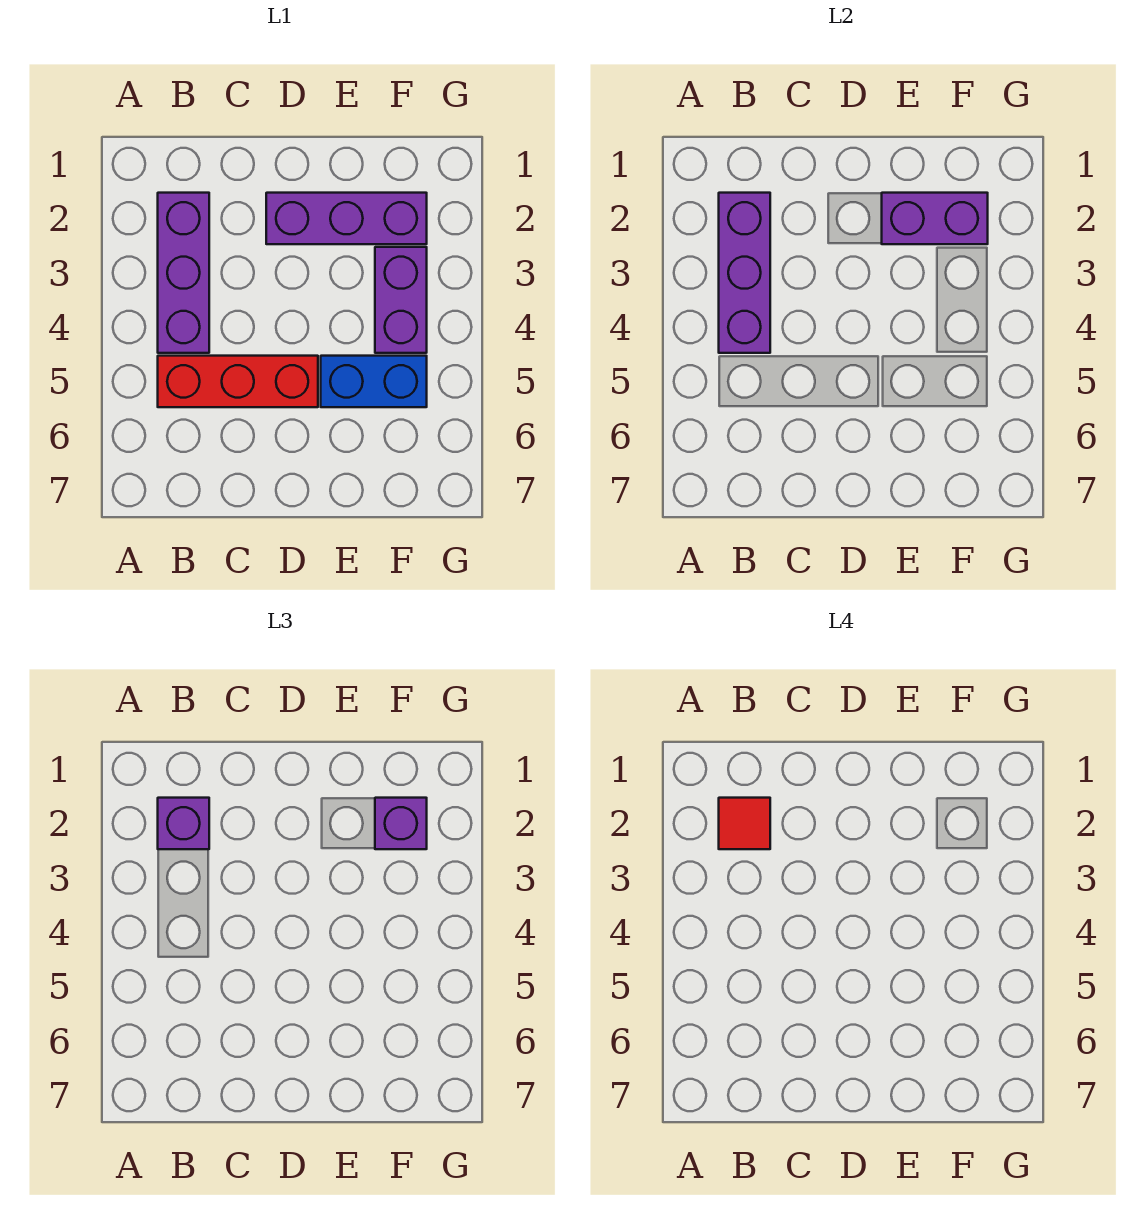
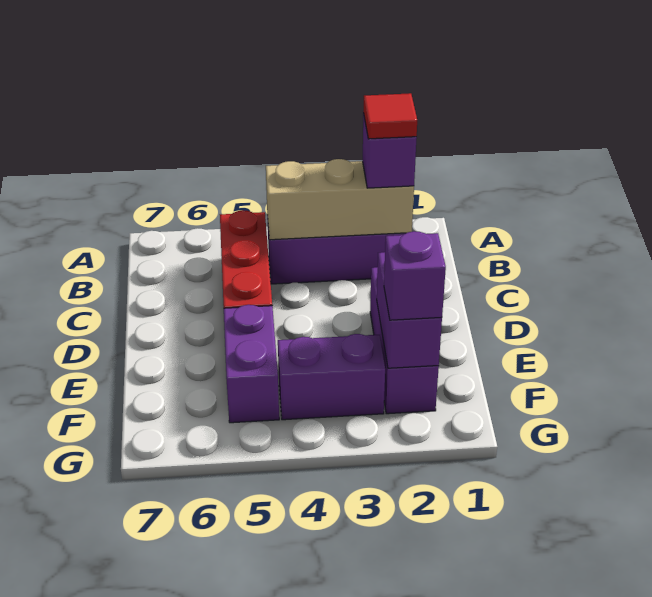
purple 1x3 brick [719,193,770,353] -> tan 1x3 brick [266,159,414,240]
blue 1x2 brick [321,356,427,407] -> purple 1x2 brick [224,305,279,423]

